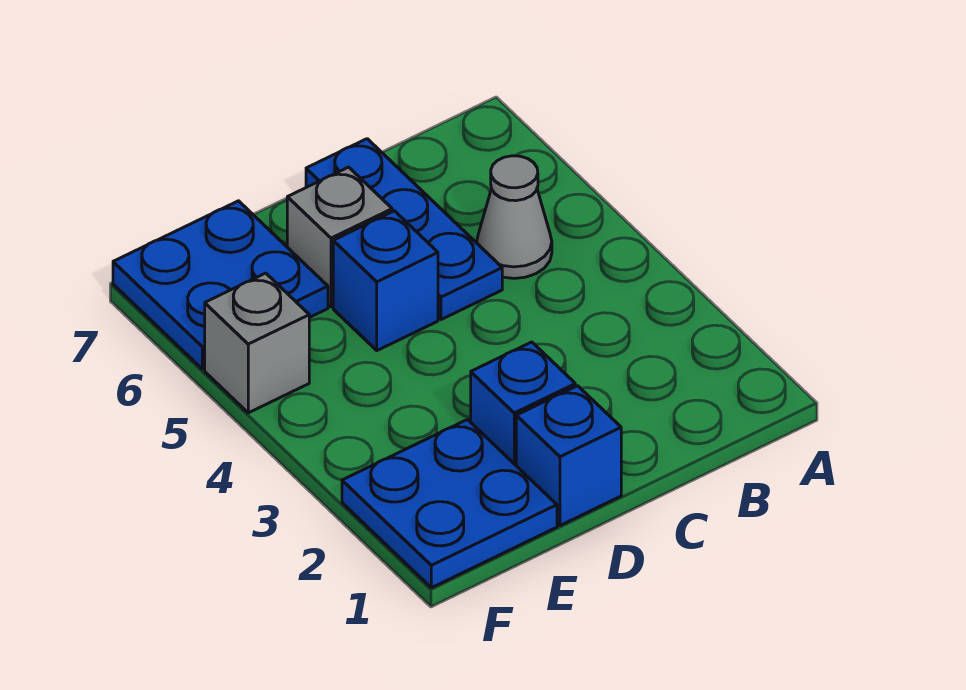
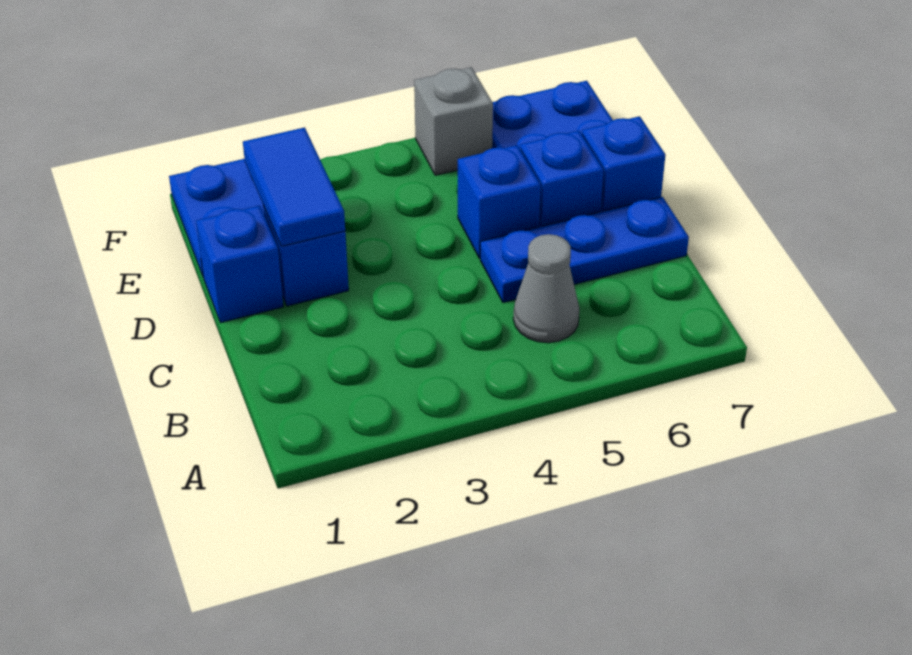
none -> blue 1x2 tile [243,127,345,246]
grey 1x1 brick [287,167,392,307] -> blue 1x1 brick [520,131,604,227]
none -> blue 1x1 brick [582,116,665,212]

